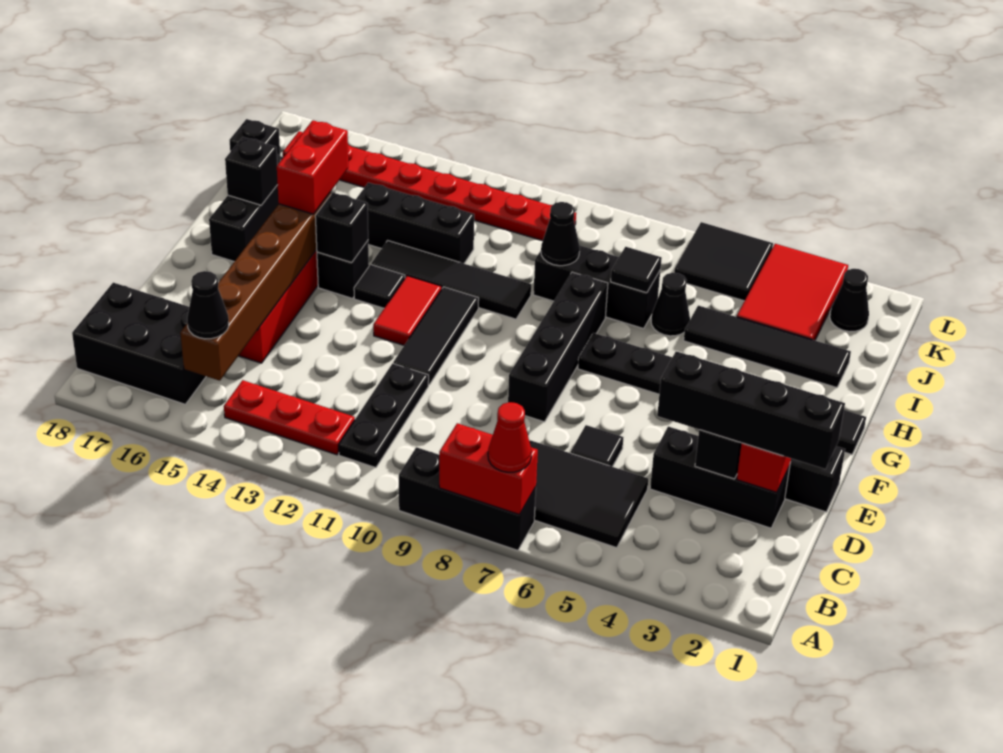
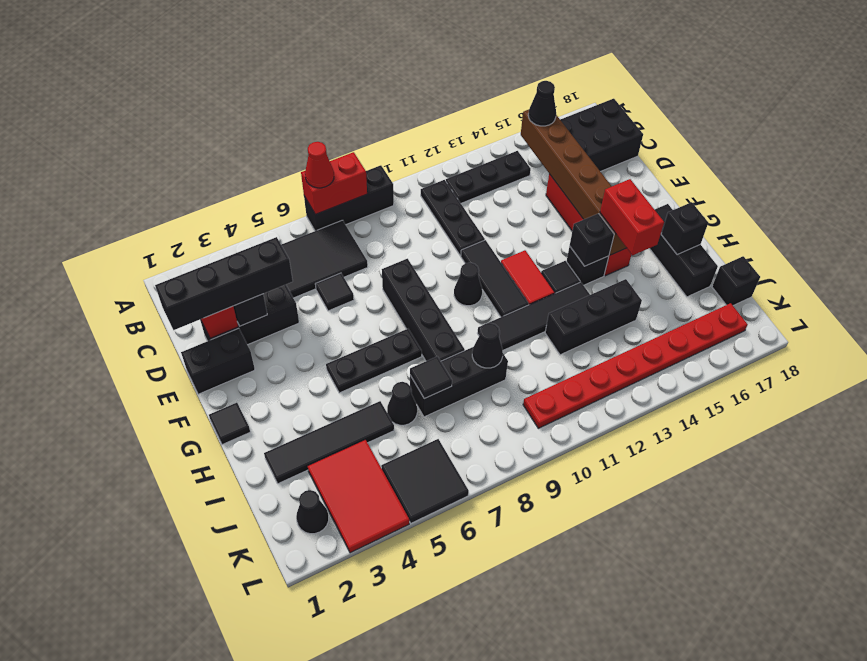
red 1x3 plate [224,380,355,455] -> black 1x3 plate [446,151,531,203]
none -> black 1x1 cone [454,263,482,306]

